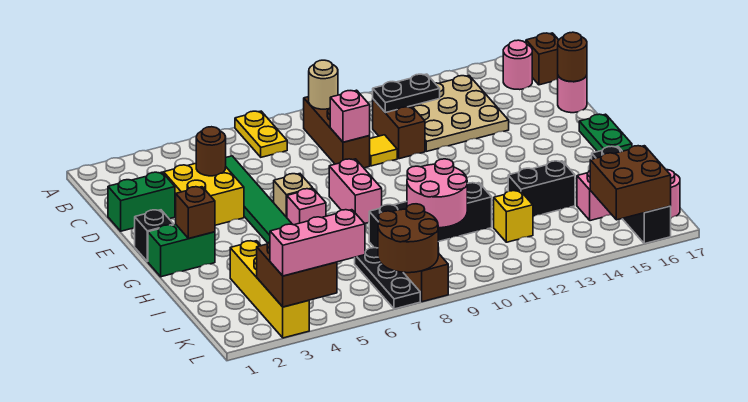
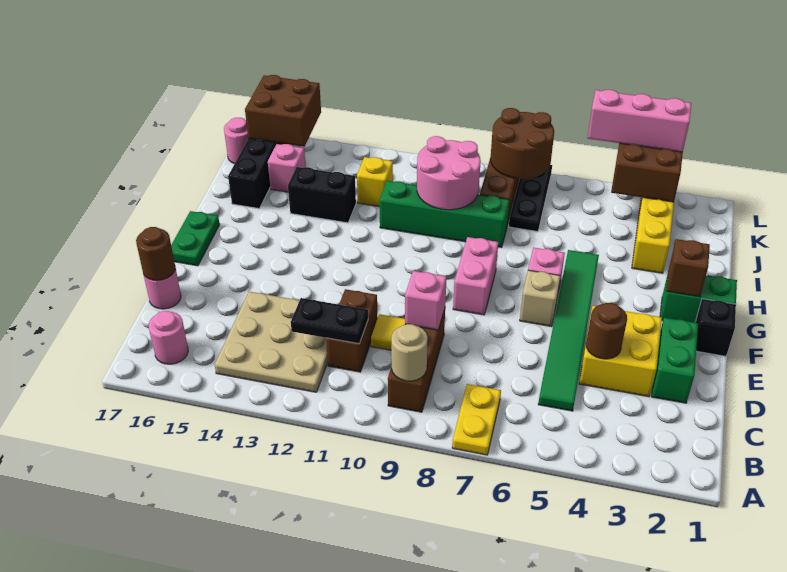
brown 1x1 brick [526,33,559,85] -> none
green 1x2 brick [108,172,175,231] -> green 1x2 brick turned to [652,318,698,403]
black 1x4 brick [369,183,492,248] -> green 1x4 brick [379,181,509,247]

